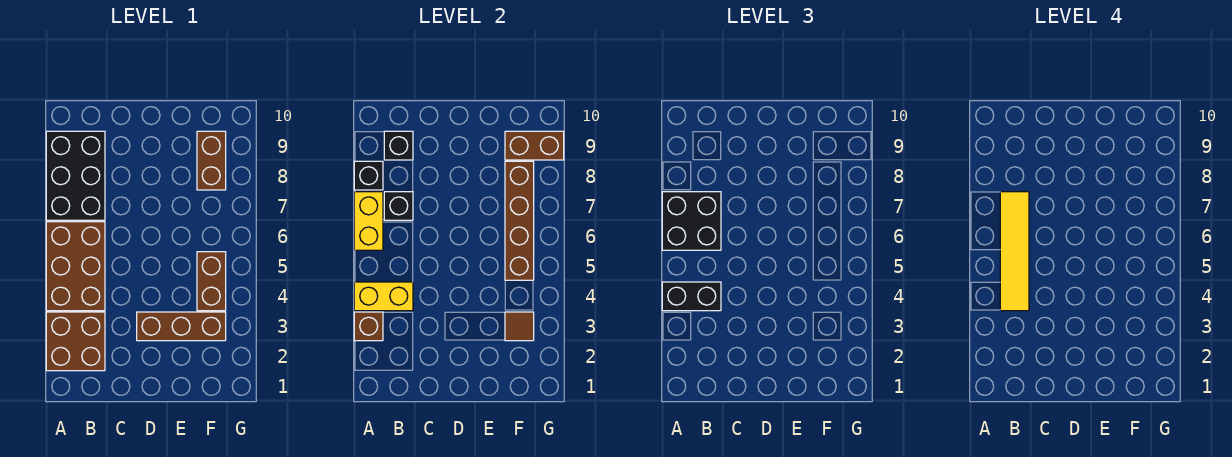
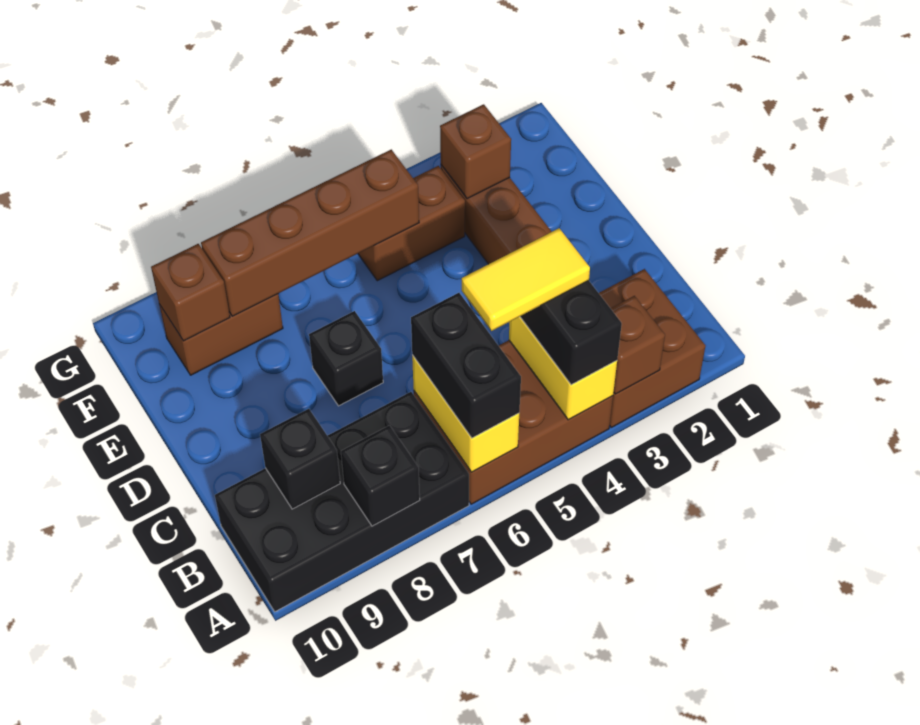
yellow 1x2 brick [354,192,383,250] -> yellow 1x2 brick turned to [412,355,519,472]
black 2x2 brick [662,192,721,250] -> black 1x2 brick [411,293,521,438]
black 2x3 brick [46,131,105,220] -> black 2x4 brick [215,392,469,612]
yellow 1x4 tile [1000,192,1029,311] -> yellow 1x2 tile [462,228,590,331]
black 1x1 brick [384,192,413,220] -> black 1x1 brick moved to [309,311,383,406]
brown 1x1 tile [505,312,534,341] -> brown 1x1 brick [440,104,511,199]
brown 1x2 brick [505,131,564,160] -> brown 1x1 brick [151,244,230,341]

